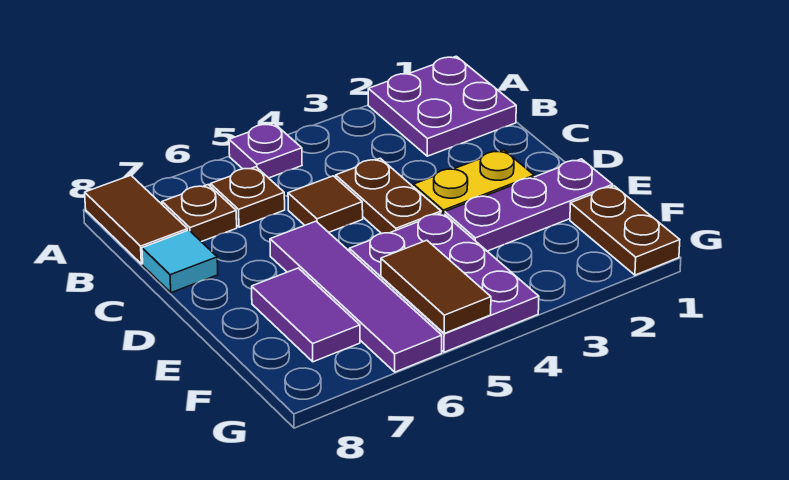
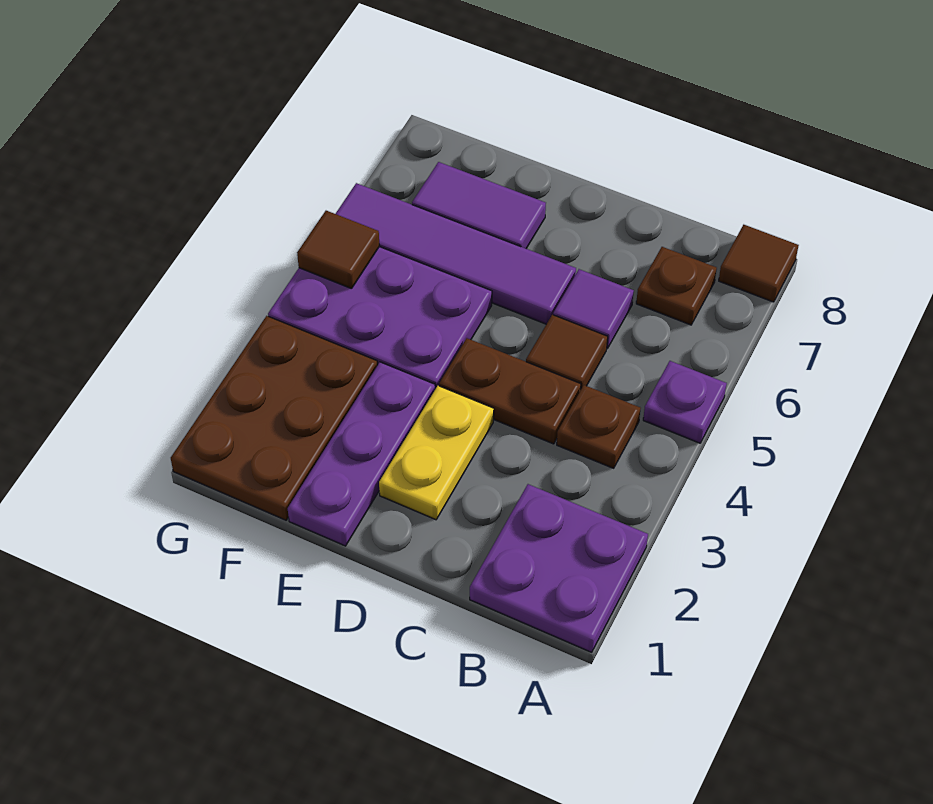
brown 1x2 tile [85,175,188,264] -> brown 1x1 tile [719,225,799,302]
brown 1x1 plate [211,167,285,227] -> brown 1x1 plate moved to [557,385,641,468]
none -> purple 1x1 tile [553,269,634,348]
cyan 1x1 tile [142,230,218,293] -> none
brown 1x2 plate [570,186,680,275] -> brown 2x3 plate [171,316,377,520]
brown 1x2 tile [381,240,491,333] -> brown 1x1 tile [297,211,379,289]

